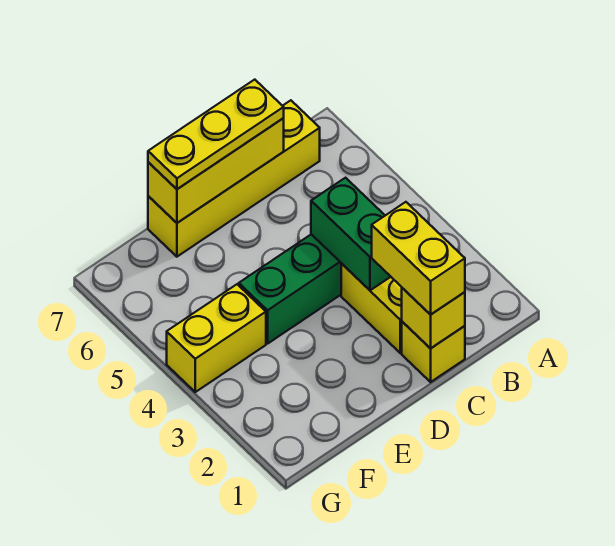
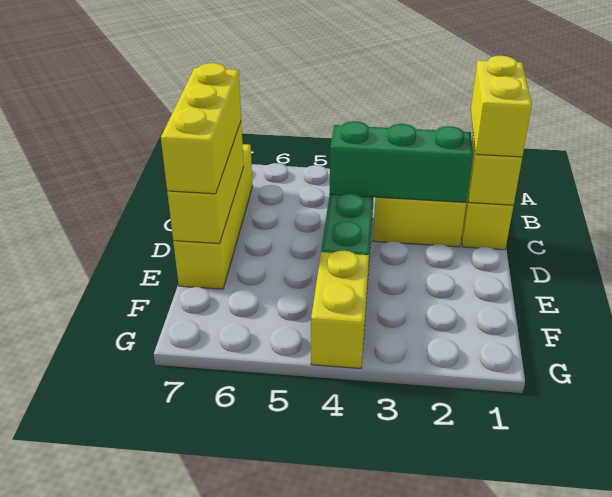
yellow 1x2 brick [372,202,465,315] -> yellow 1x2 brick turned to [471,56,532,157]
green 1x2 brick [311,178,391,290] -> green 1x3 brick [330,121,473,202]
yellow 1x3 plate [148,80,284,189] -> yellow 1x3 brick [161,63,241,194]

